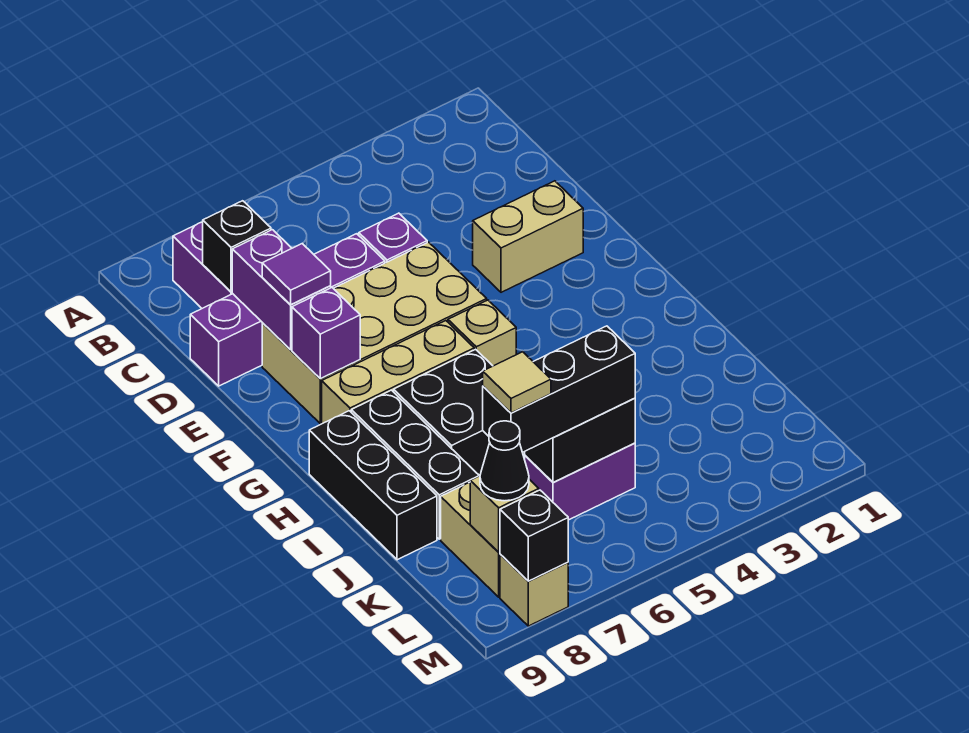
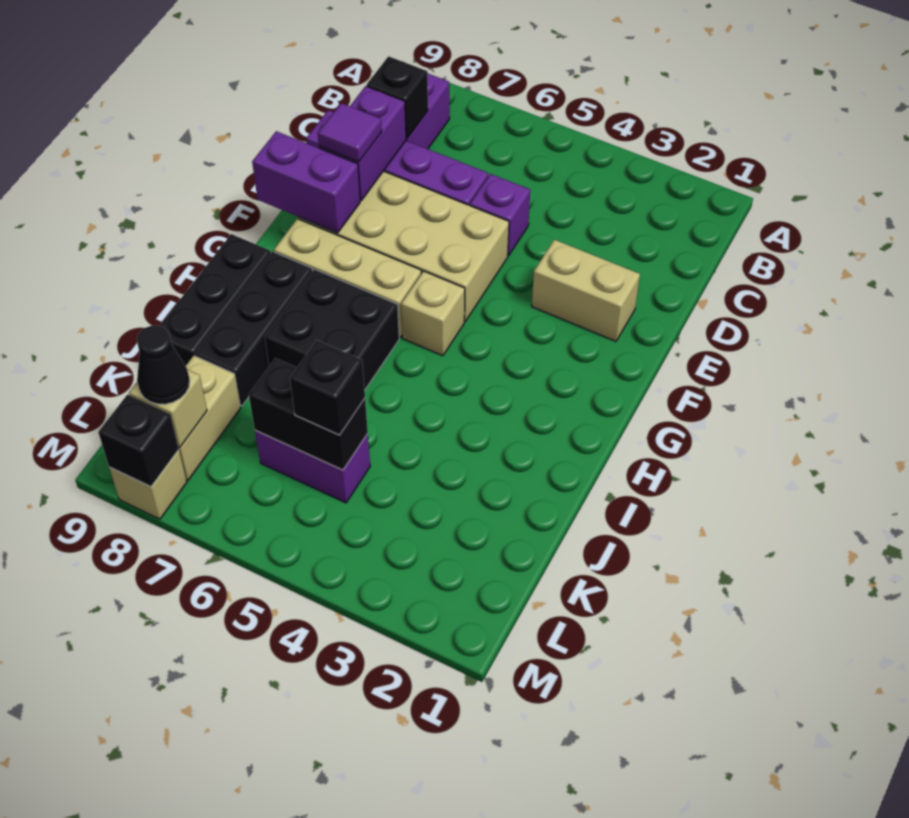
purple 1x1 brick [292,288,360,379] -> purple 1x2 brick [252,131,360,233]
black 1x3 brick [483,326,635,452] -> black 1x1 brick [290,340,365,435]
tan 1x1 tile [483,352,551,413] -> none

